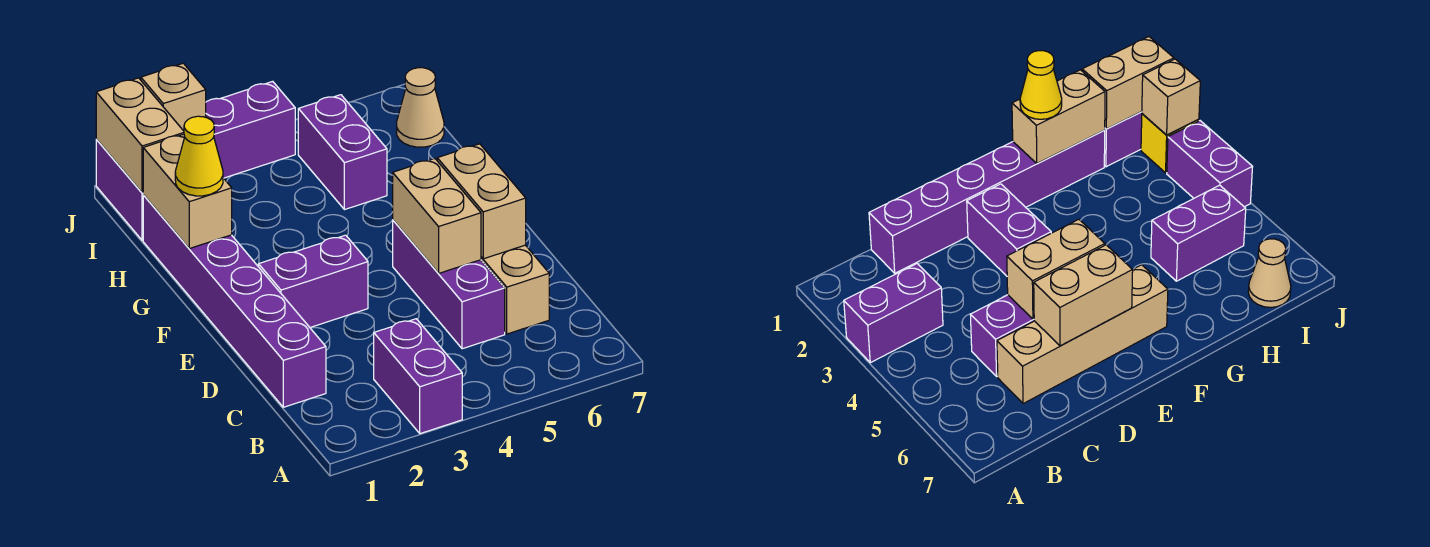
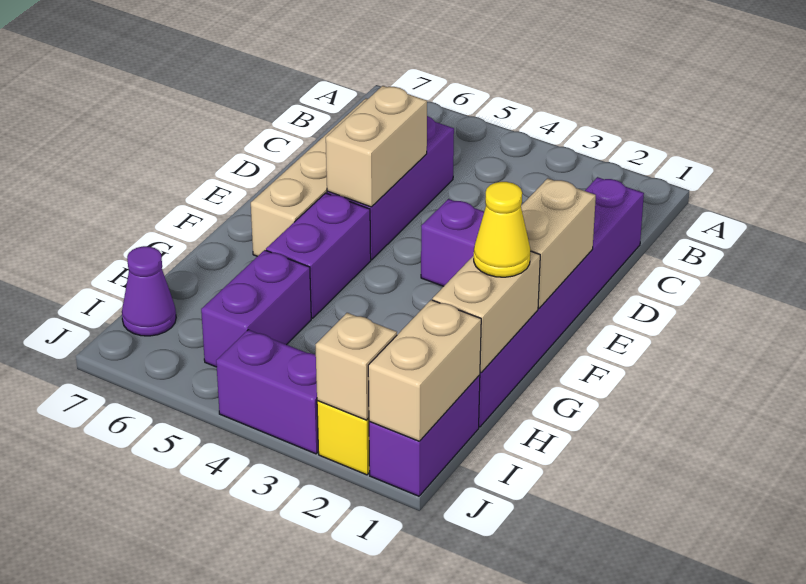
purple 1x2 brick [374,319,462,434] -> purple 1x2 brick moved to [266,193,371,318]
tan 1x2 brick [437,144,526,259] -> tan 1x2 brick moved to [521,178,596,308]
tan 1x1 cone [397,68,444,147] -> purple 1x1 cone [122,246,176,336]

